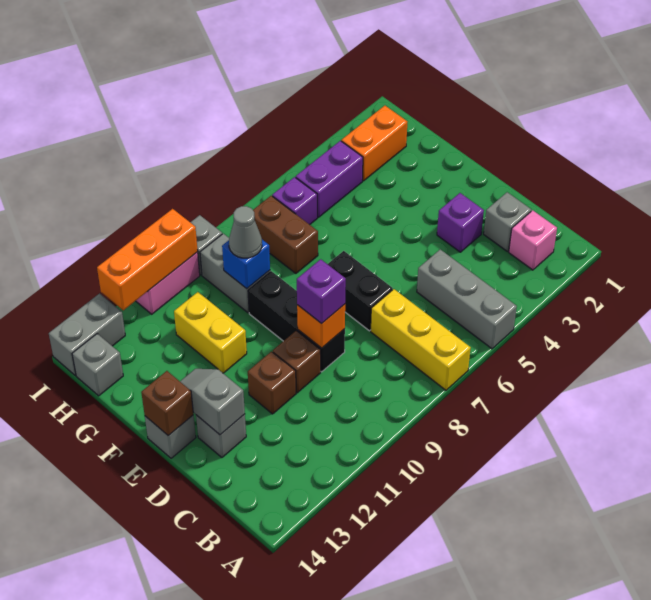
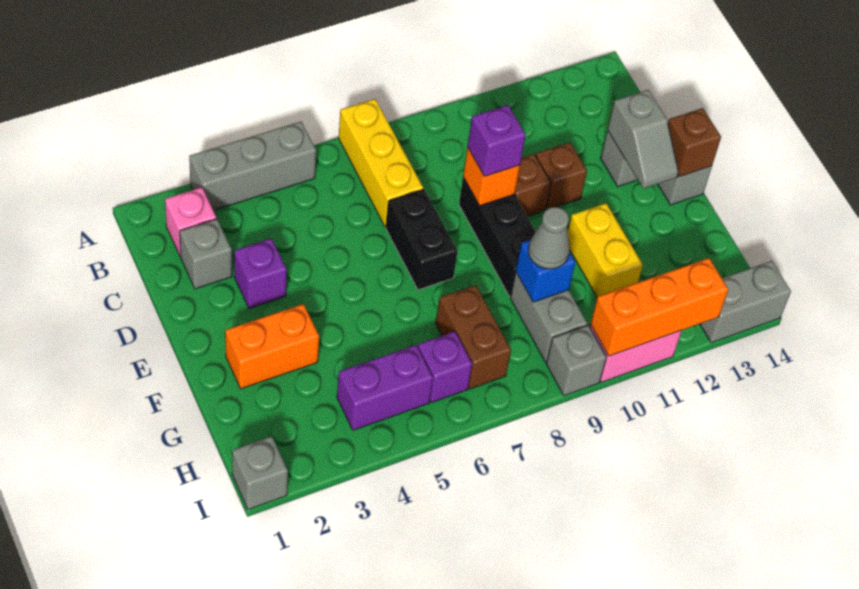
grey 1x3 brick [417,249,517,349] -> grey 1x3 brick turned to [189,122,316,210]
orange 1x2 brick [341,106,407,181] -> orange 1x2 brick moved to [225,304,319,389]
grey 1x1 brick [72,334,123,396] -> grey 1x1 brick moved to [232,436,288,510]

